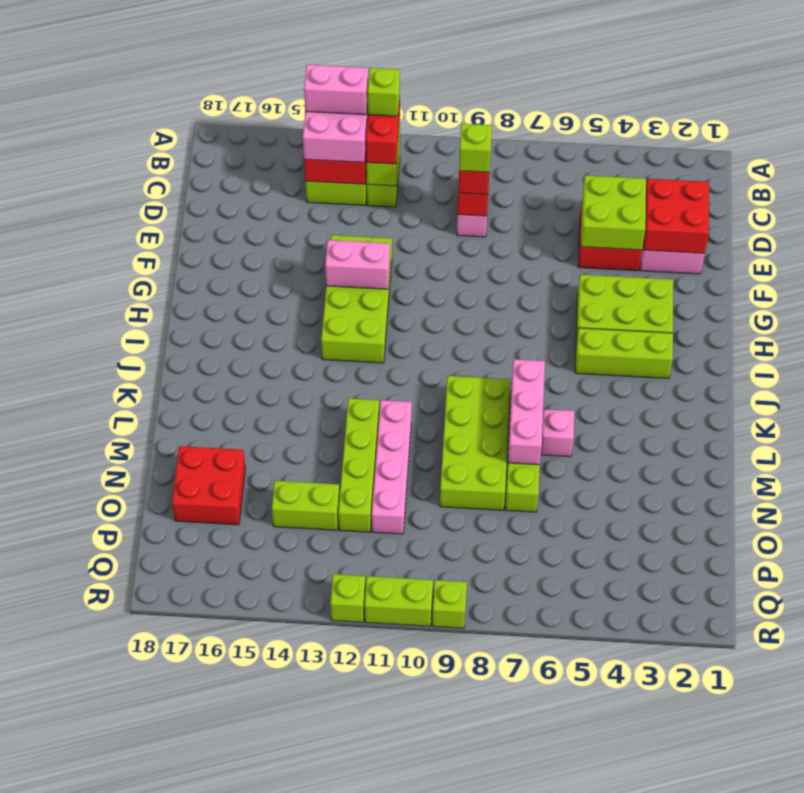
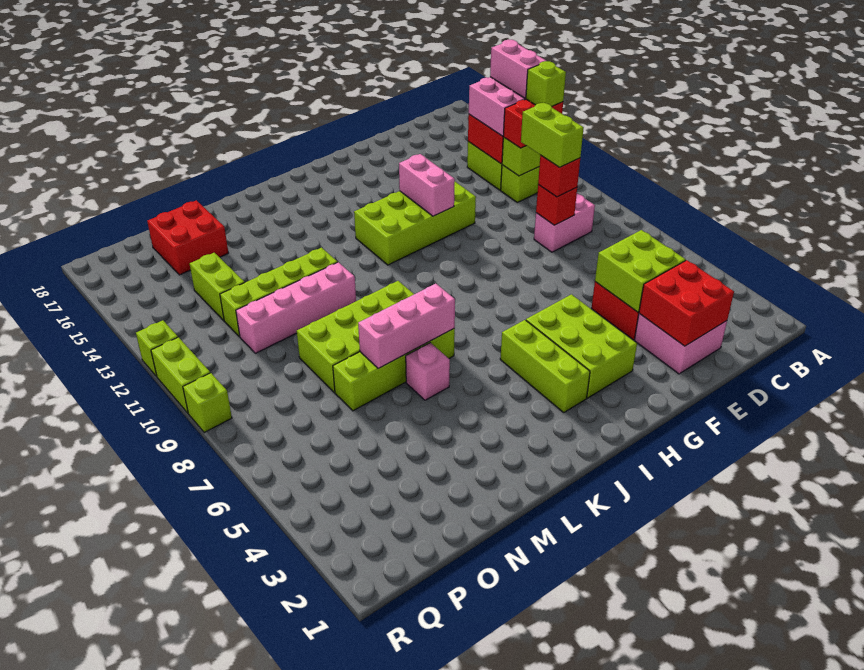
lime 1x1 brick [459,124,492,172] -> lime 1x2 brick [521,103,584,167]

